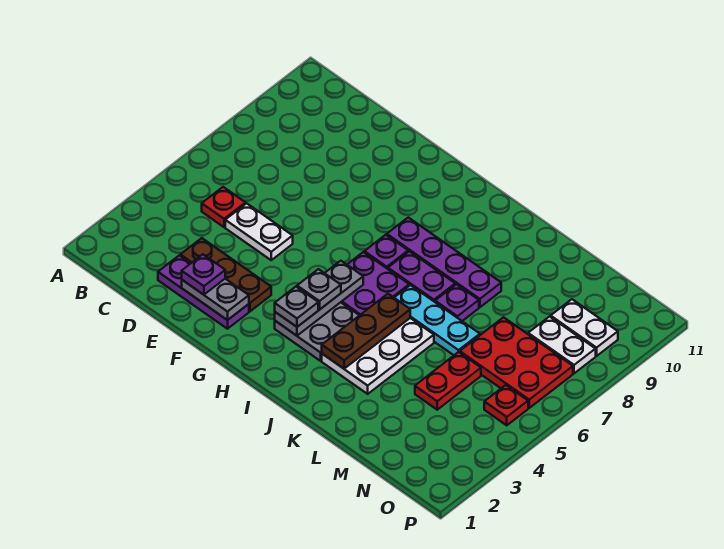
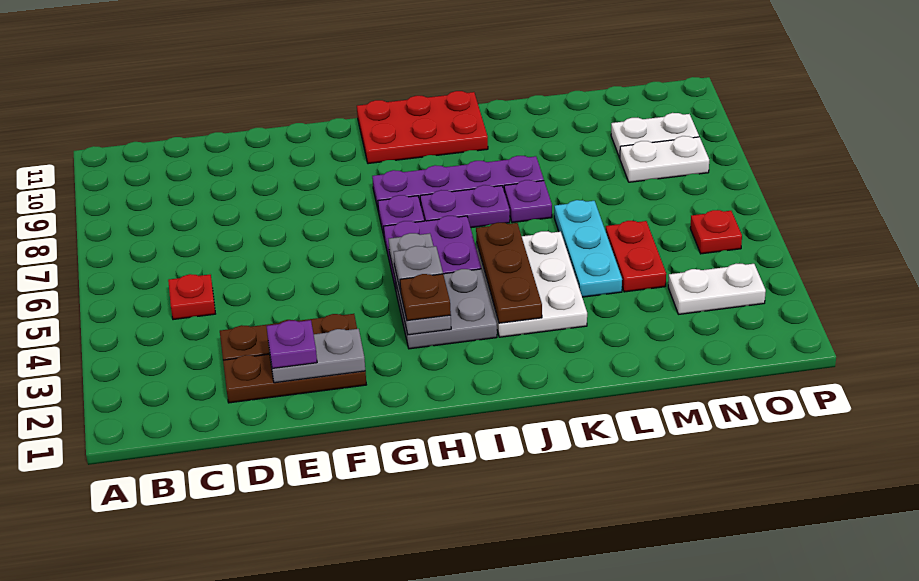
purple 1x3 plate [158,255,249,329] -> brown 1x3 plate [223,354,366,403]
white 1x2 plate [225,203,293,260] -> white 1x2 plate moved to [668,264,766,314]
grey 1x1 plate [275,287,318,327] -> brown 1x1 plate [400,274,451,321]
cyan 1x3 plate [394,285,480,355] -> cyan 1x3 plate turned to [554,200,622,297]
red 2x3 plate [460,317,573,408] -> red 2x3 plate moved to [357,91,488,164]

